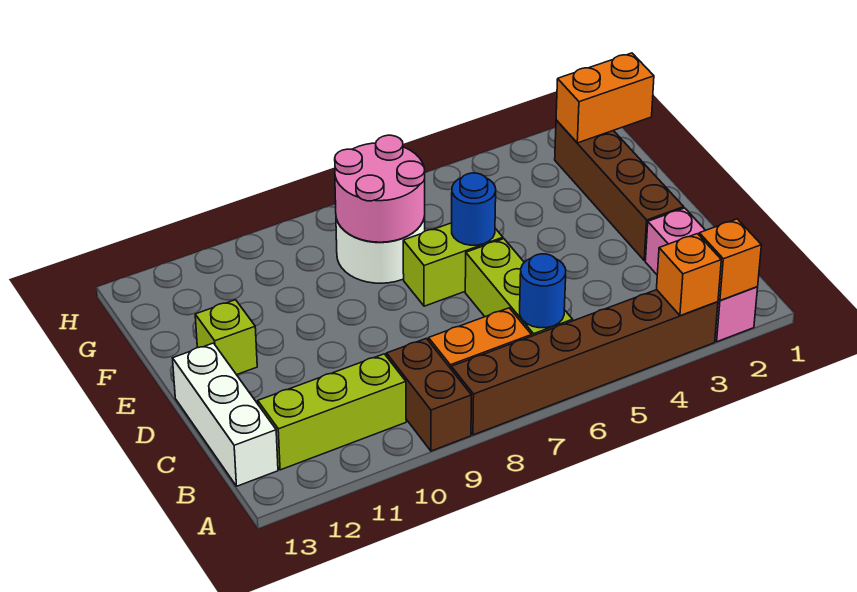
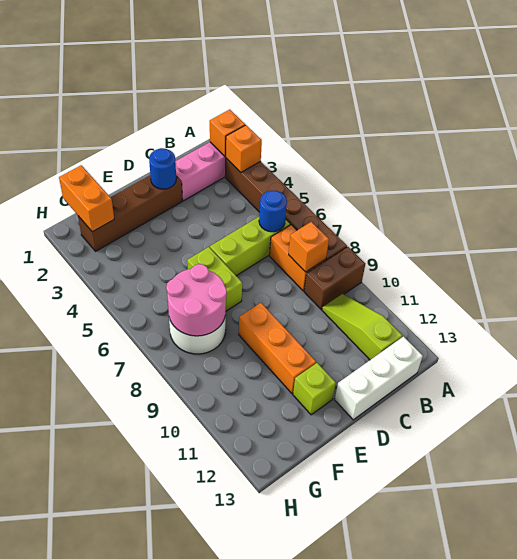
none -> orange 1x1 brick [289,222,329,272]
lime 1x3 brick [258,354,406,470] -> lime 1x3 slope [322,294,402,360]
blue 1x1 round brick [452,173,496,245] -> blue 1x1 round brick moved to [149,148,176,189]
none -> orange 1x3 brick [239,303,316,394]

